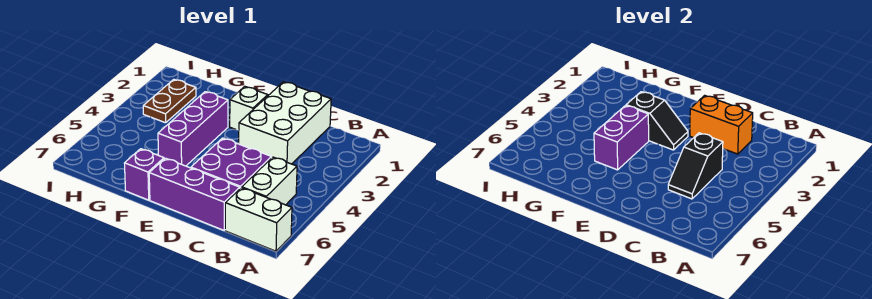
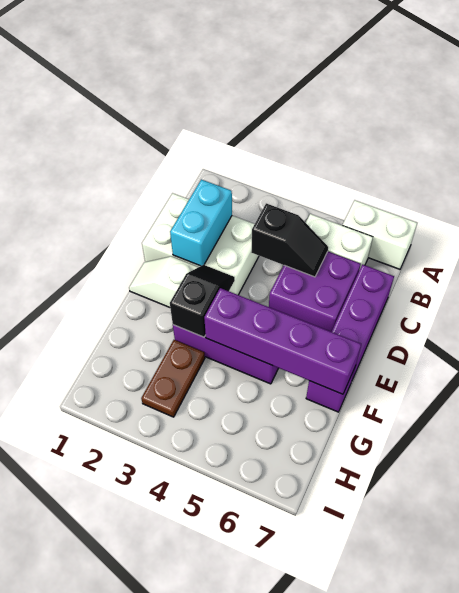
white 1x2 brick [225,188,292,251] -> white 1x2 brick turned to [342,200,417,269]
orange 1x2 brick [690,95,753,154] -> cyan 1x2 brick [170,179,232,266]
purple 1x2 brick [594,105,649,170] -> purple 1x4 brick [204,288,361,394]
brown 1x2 plate [143,80,196,123] -> brown 1x2 plate turned to [141,340,205,417]

